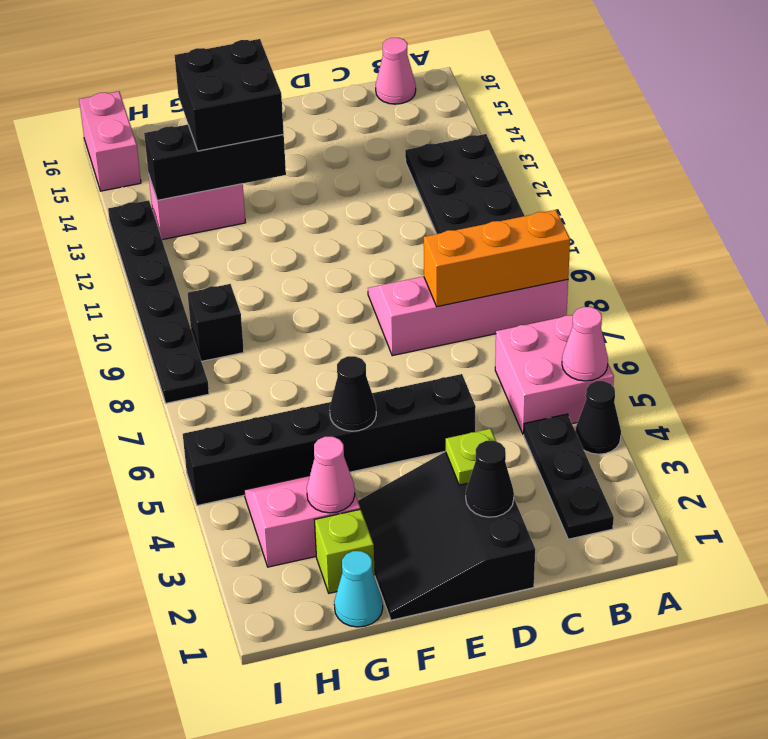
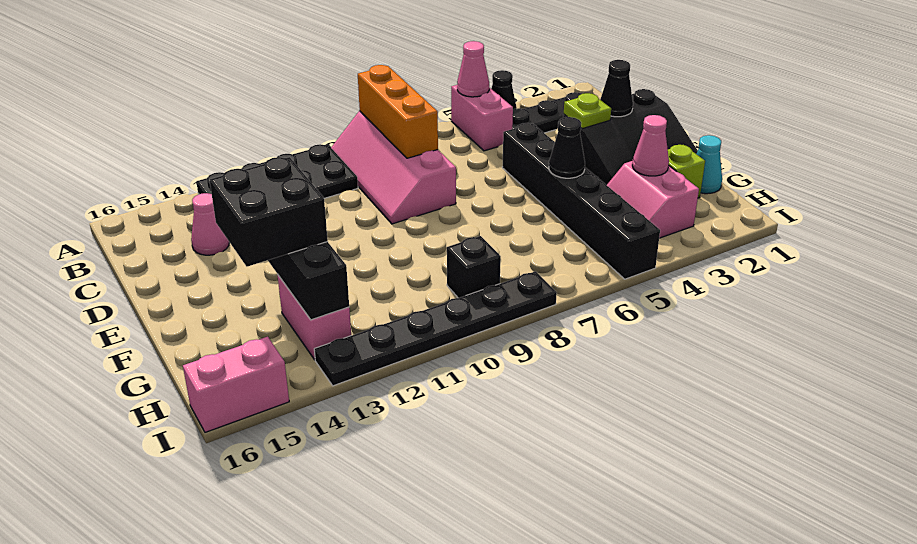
pink 2x2 brick [495,315,614,434] -> pink 1x2 brick [451,85,513,151]
pink 1x1 cone [376,38,416,104] -> pink 1x1 cone moved to [191,193,229,255]

